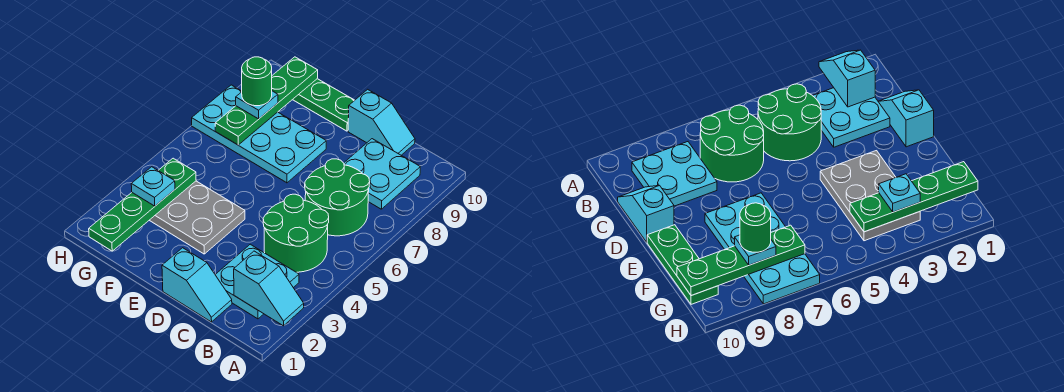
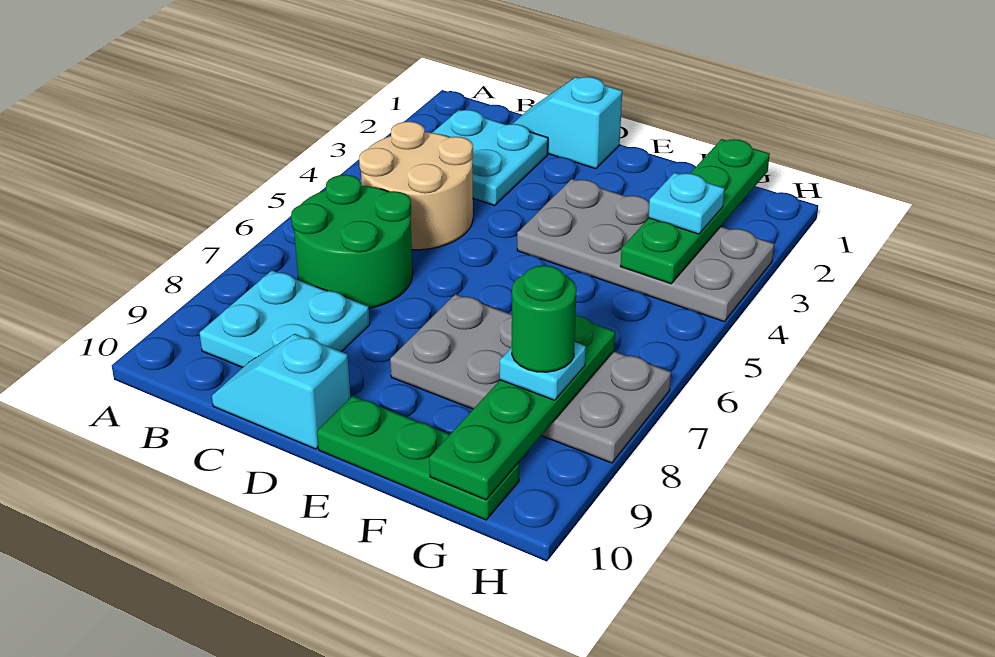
cyan 1x2 slope [234,251,304,326] -> none
green 2x2 round brick [263,194,329,272] -> tan 2x2 round brick [359,122,473,250]
grey 2x3 plate [149,181,245,254] -> grey 2x4 plate [517,179,774,321]
cyan 2x4 plate [192,85,326,183] -> grey 2x4 plate [390,294,671,463]

